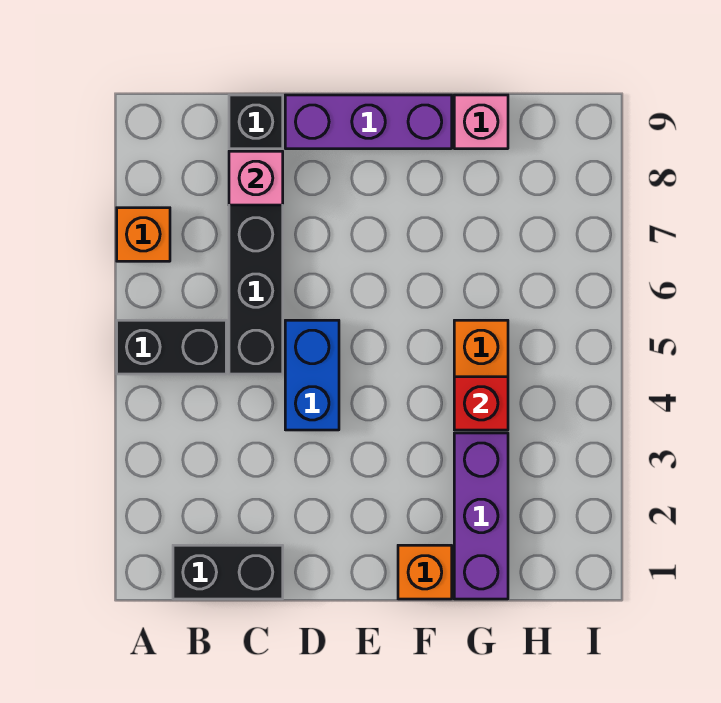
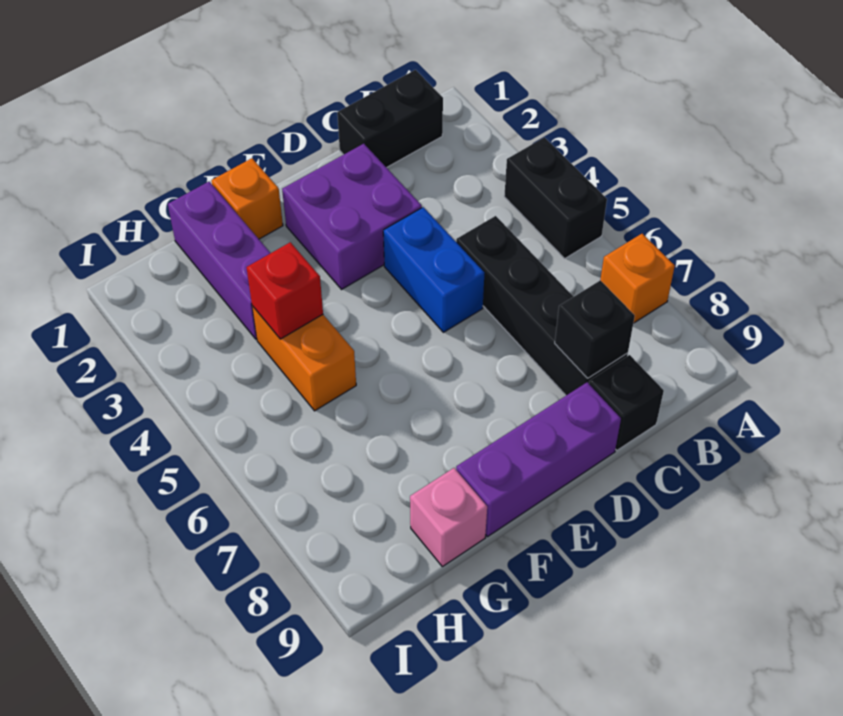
black 1x2 brick [117,320,226,374] -> black 1x2 brick turned to [504,137,607,258]
pink 1x1 brick [229,151,283,205] -> black 1x1 brick [555,280,635,378]
none -> purple 2x2 brick [282,144,422,289]

